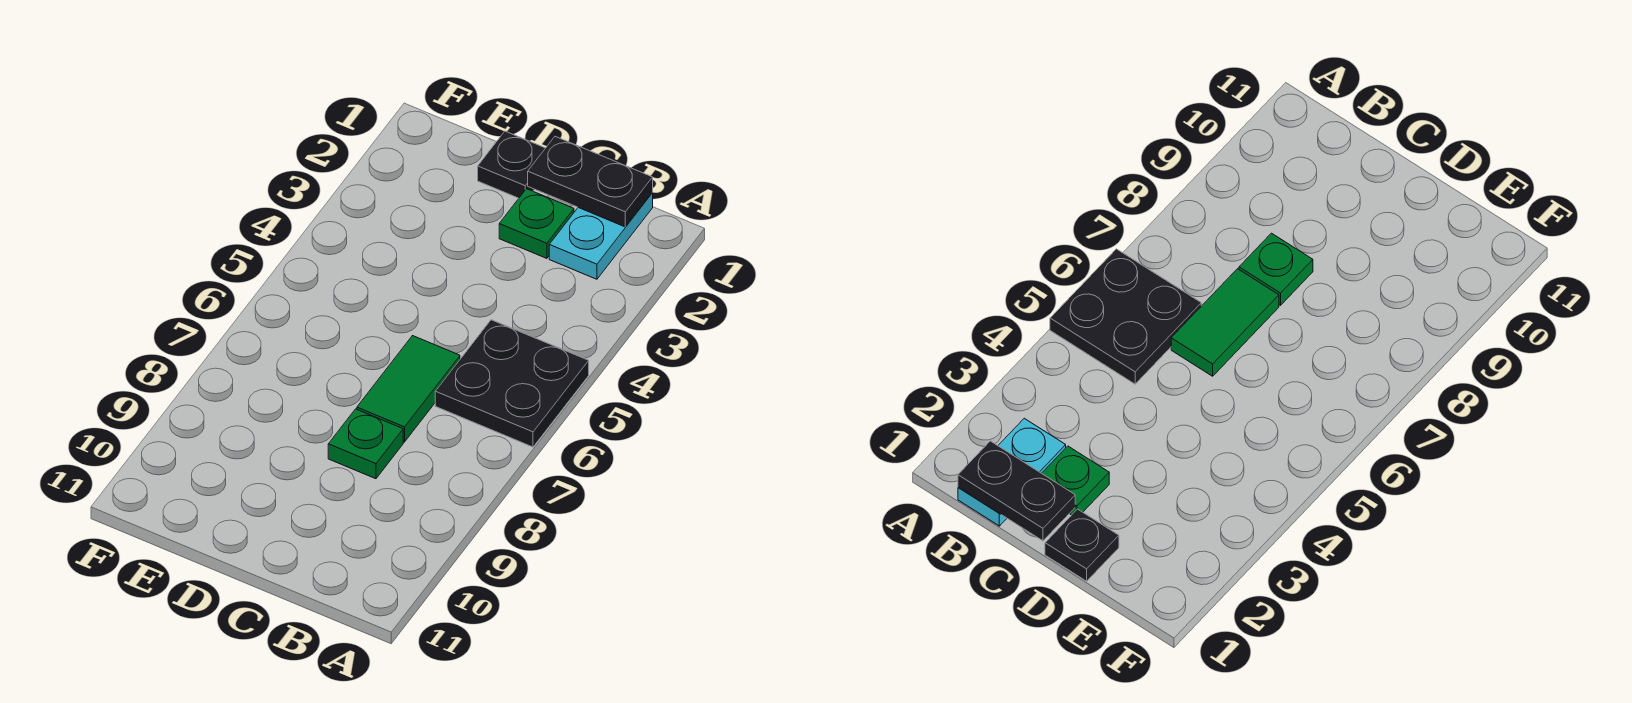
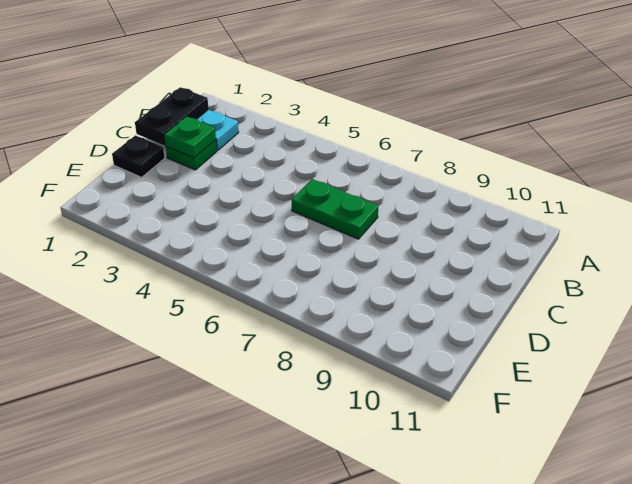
black 2x2 plate [435,320,589,447] -> none
green 1x2 tile [357,336,460,442] -> green 1x2 plate [292,179,379,239]
green 1x1 plate [328,409,403,479] -> green 1x1 plate moved to [164,117,216,158]

